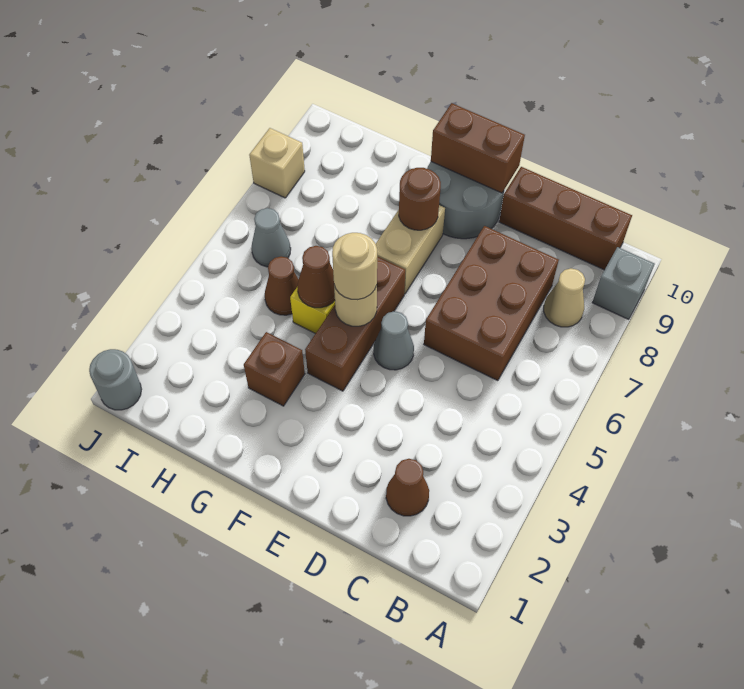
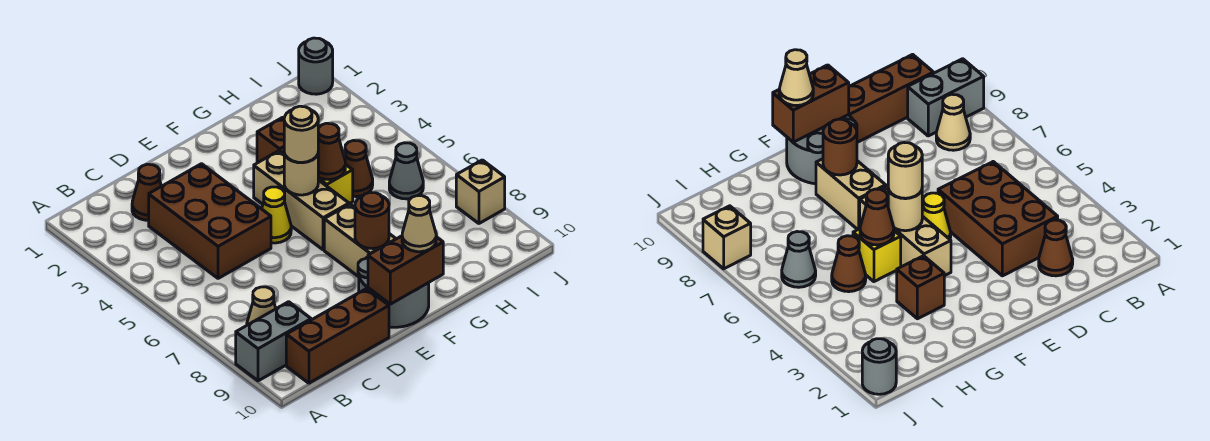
grey 1x1 brick [592,247,654,319] -> grey 1x2 brick [236,302,311,381]
brown 2x3 brick [424,226,559,381] -> brown 2x3 brick moved to [149,164,271,278]
grey 1x1 cone [374,311,414,370] -> yellow 1x1 cone [262,187,291,243]
brown 1x3 brick [305,256,405,391] -> tan 1x3 brick [254,151,349,250]
none -> tan 1x1 cone [402,196,436,252]

